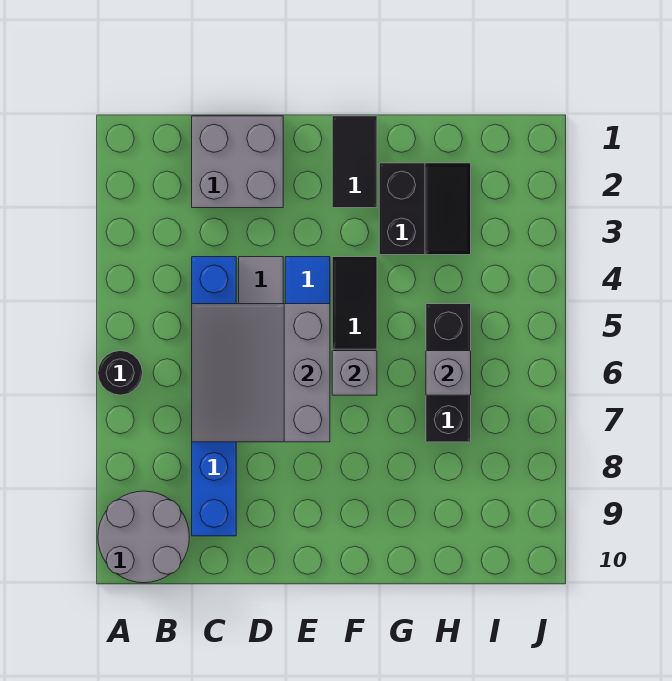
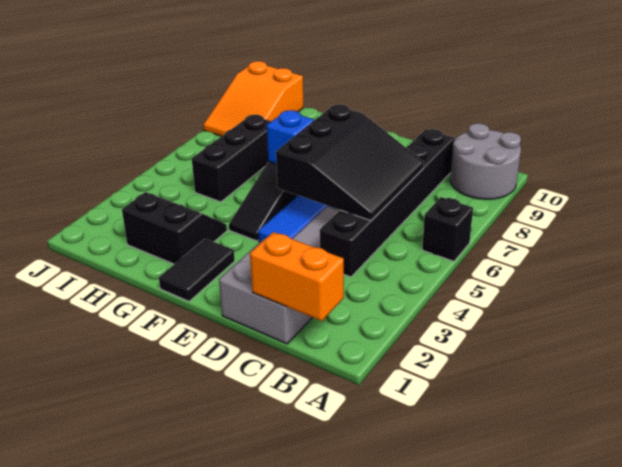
black 1x1 round brick [98,351,143,395] -> black 1x1 brick [422,197,473,261]
none -> orange 1x2 brick [250,232,344,321]
blue 1x6 brick [192,257,236,536] -> black 1x6 brick [320,129,454,277]
grey 3x3 slope [192,304,330,442] -> black 3x3 slope [276,104,424,221]
grey 1x1 brick [332,351,377,395] -> blue 1x1 brick [267,110,314,164]
black 2x2 slope [379,163,471,255] -> black 2x2 slope turned to [122,192,227,264]
grey 1x1 brick [426,351,471,395] -> none
none -> orange 2x3 slope [203,61,304,136]

